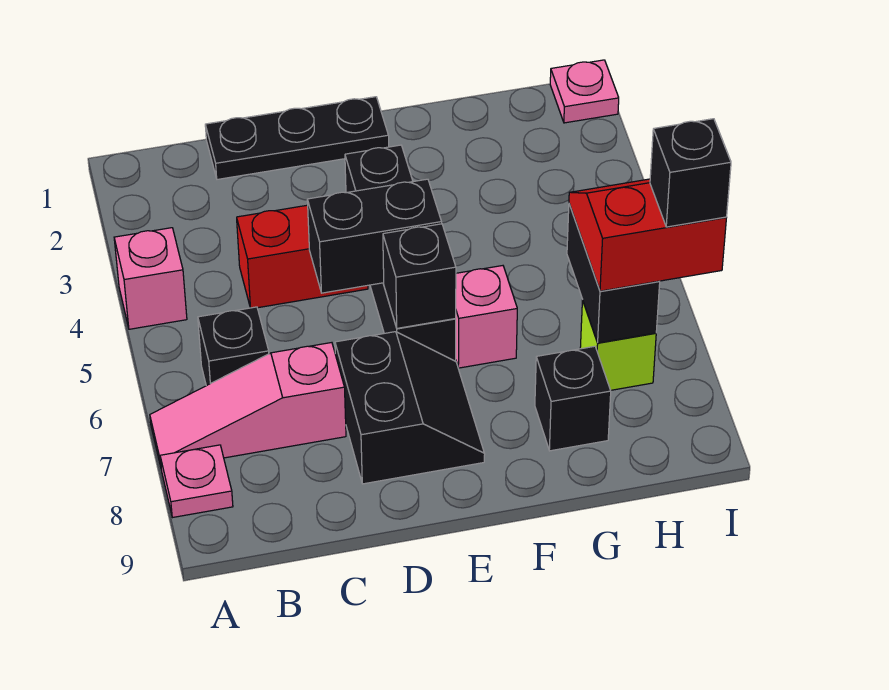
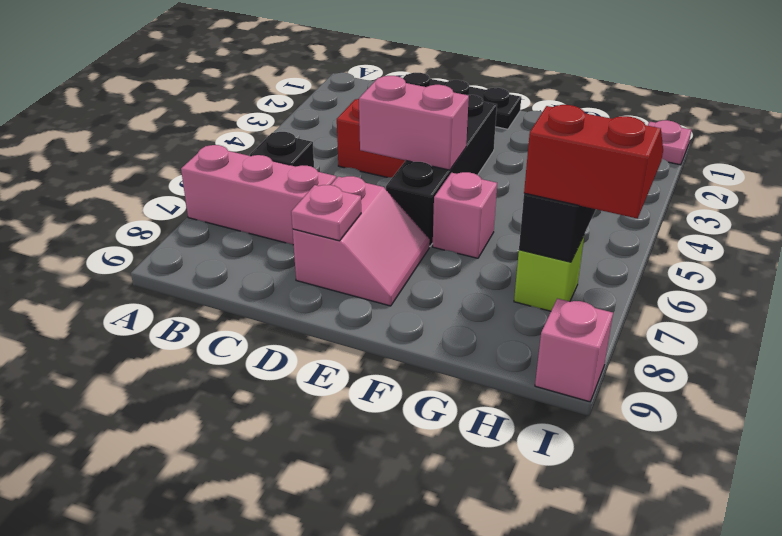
pink 1x1 brick [114,228,187,329] -> pink 1x1 brick moved to [535,298,613,402]
pink 1x3 slope [150,343,346,466] -> pink 1x3 brick [181,145,336,245]
pink 1x1 plate [160,445,233,518] -> pink 1x1 plate moved to [291,185,361,241]
black 1x2 brick [307,179,442,293] -> pink 1x2 brick [359,76,469,170]
black 2x2 slope [335,332,485,484] -> pink 2x2 slope [293,176,430,306]
black 1x1 brick [383,224,456,328] -> none
black 1x1 brick [535,346,611,451] -> none
black 1x1 brick [650,119,731,227] -> none

